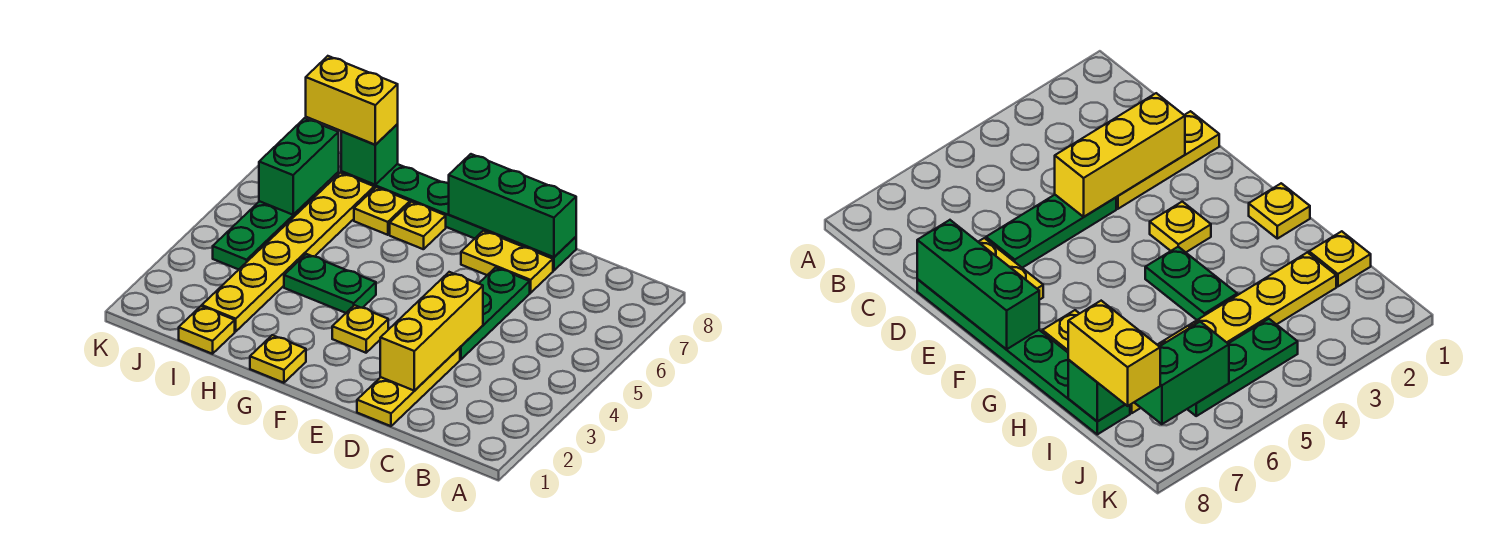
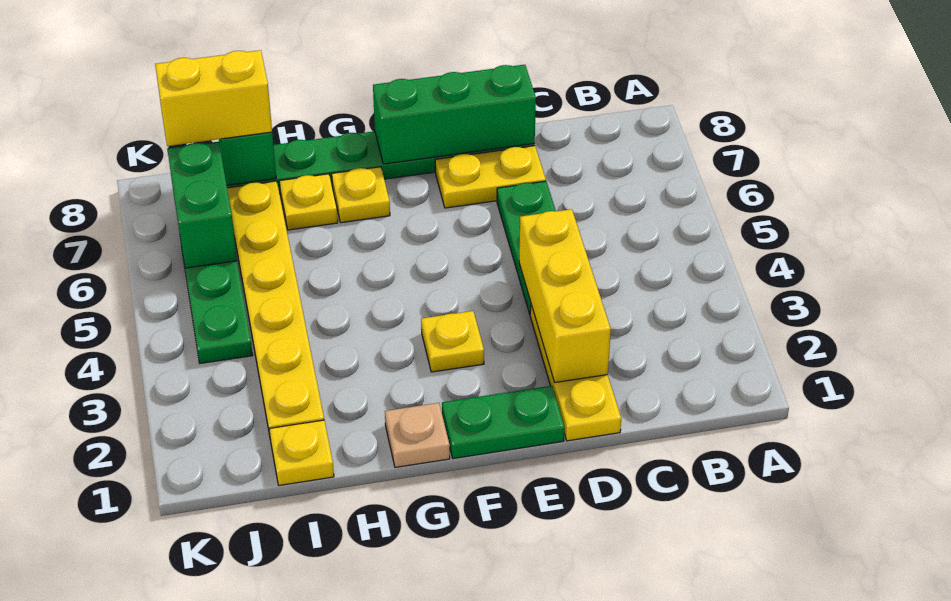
yellow 1x1 plate [250,335,306,383] -> tan 1x1 plate [385,403,450,467]
green 1x2 plate [284,254,376,313] -> green 1x2 plate moved to [442,386,564,459]

